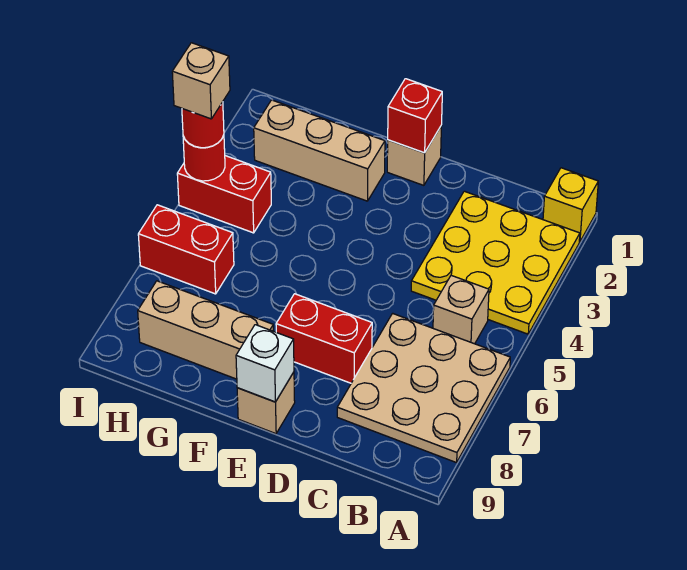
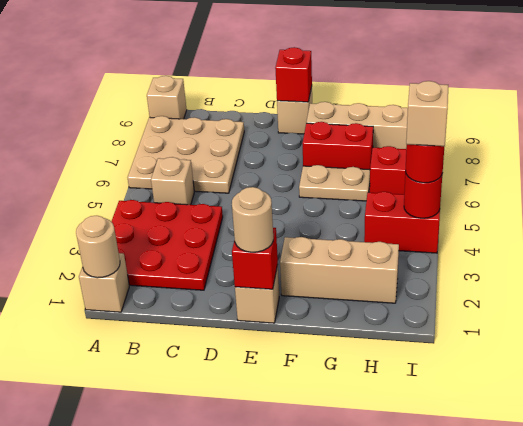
yellow 1x1 brick [543,168,598,242] -> tan 1x1 brick [79,253,129,312]
none -> tan 1x1 round brick [76,216,120,278]
yellow 3x3 plate [411,191,580,334] -> red 3x3 plate [111,200,223,290]
none -> tan 1x1 brick [147,76,187,119]
red 1x2 brick [276,294,372,383] -> red 1x2 brick moved to [303,122,373,170]
none -> tan 1x1 round brick [232,187,273,252]
white 1x1 brick [236,325,294,402] -> red 1x1 brick [275,47,312,102]
none -> tan 1x2 plate [299,165,370,201]

